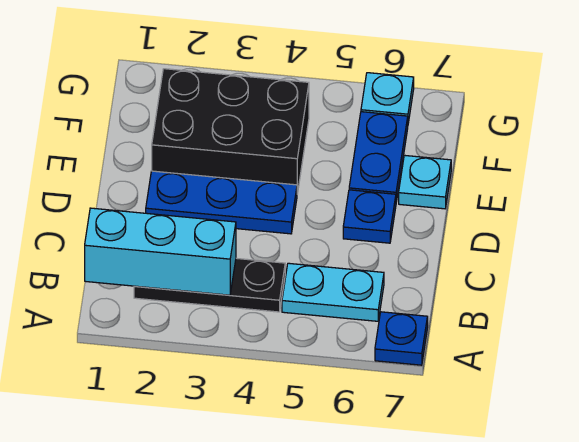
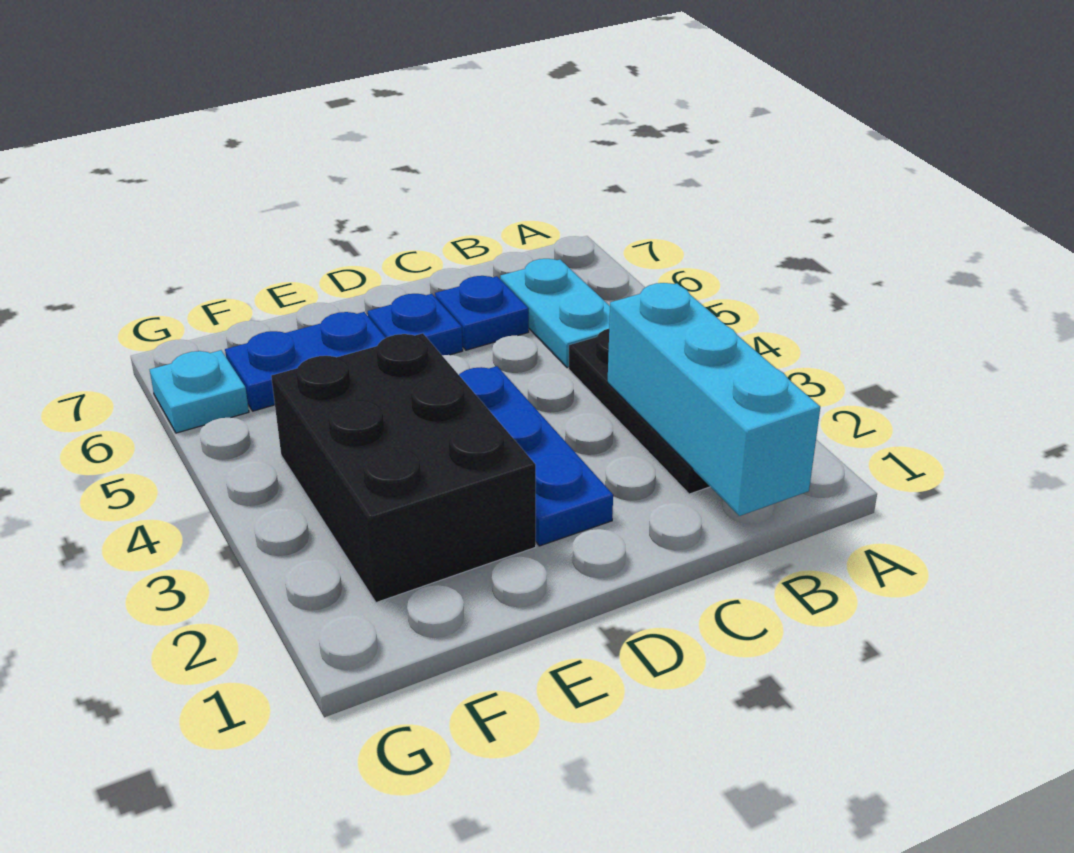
blue 1x1 plate [375,312,428,365] -> blue 1x1 plate moved to [435,276,529,350]
cyan 1x1 plate [399,155,451,209] -> none

